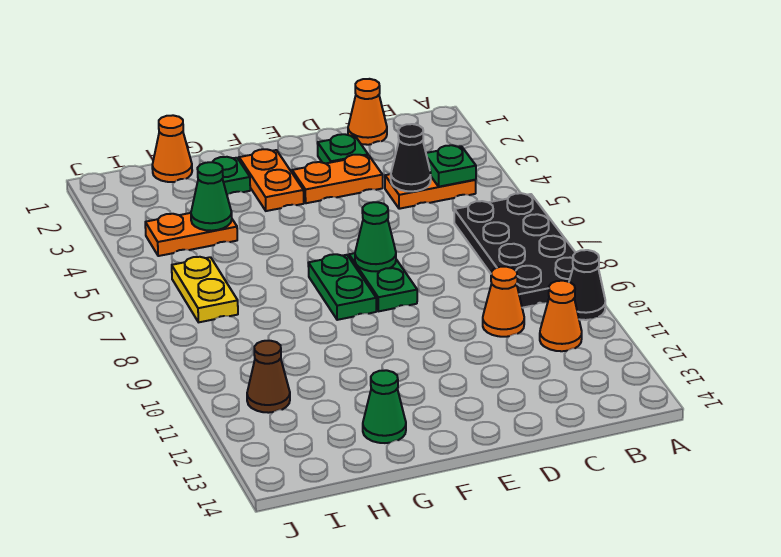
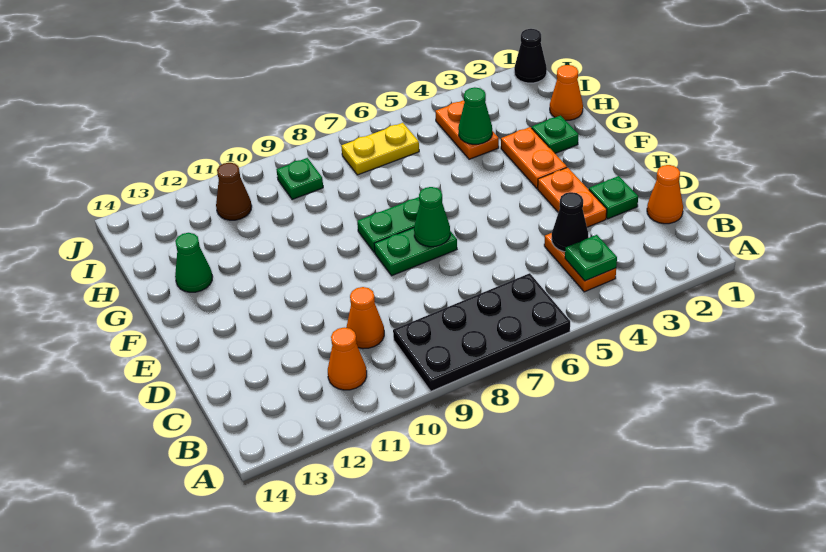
black 1x1 cone [569,250,605,320] -> black 1x1 cone moved to [514,29,547,83]
orange 1x2 plate [239,149,304,211] -> orange 1x2 plate turned to [501,127,567,188]
none -> green 1x1 plate [277,158,323,200]

